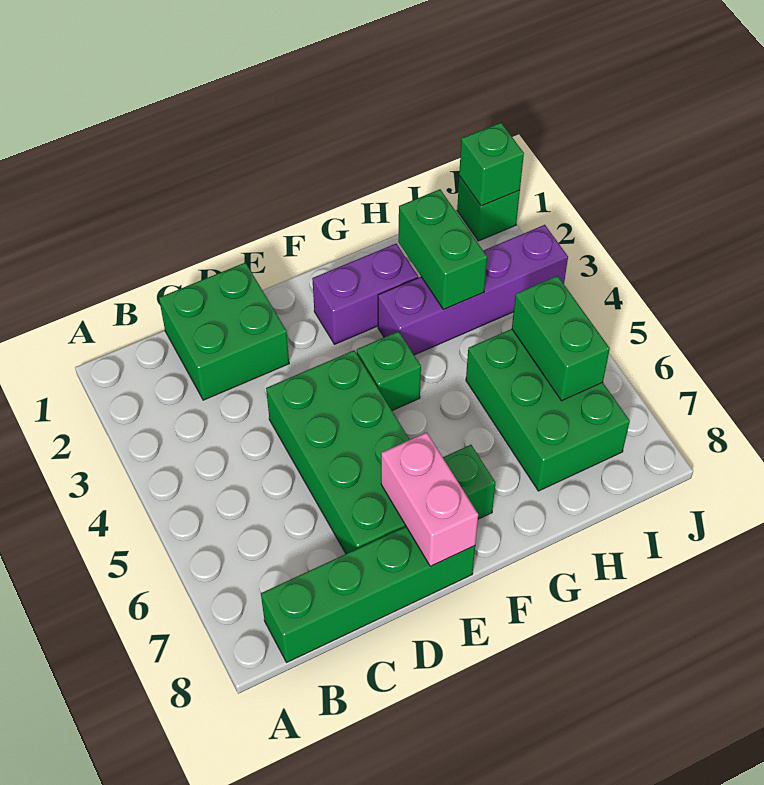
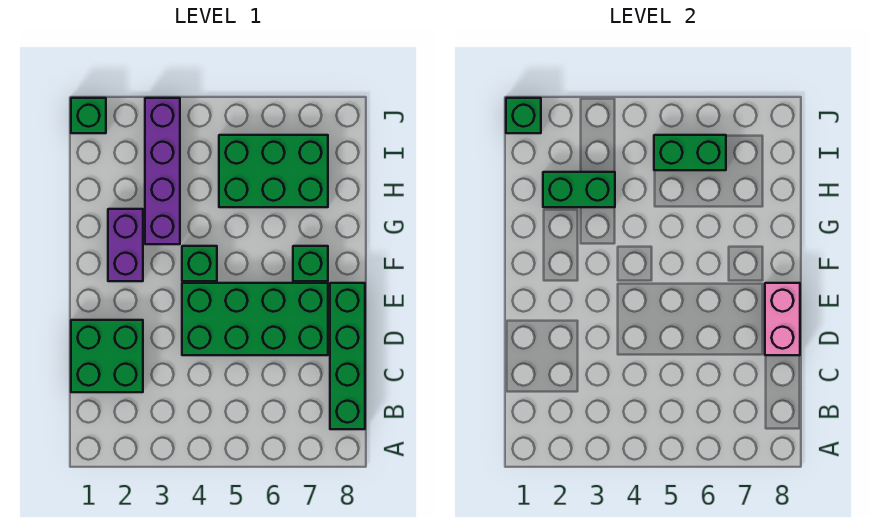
pink 1x2 brick [381,432,478,566] -> pink 1x2 brick turned to [765,283,800,355]

